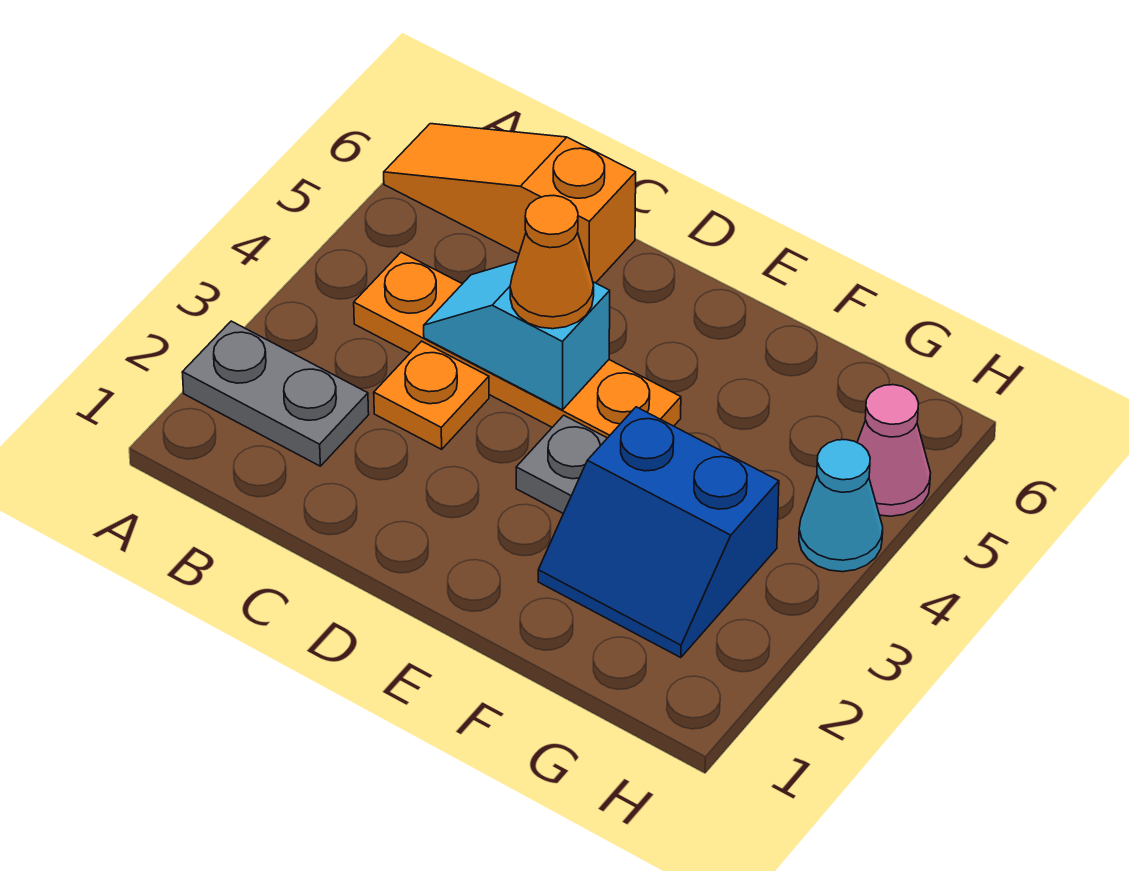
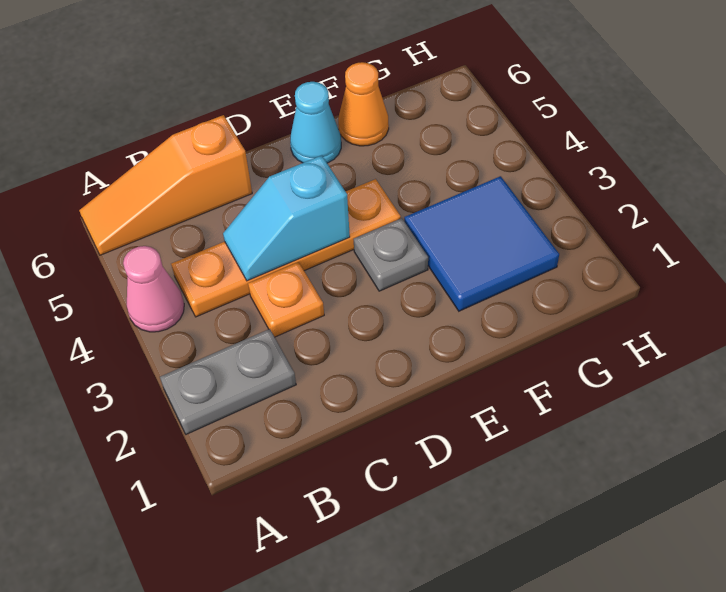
orange 1x1 cone [510,195,594,329] -> orange 1x1 cone moved to [338,62,389,146]
blue 2x2 slope [538,407,779,658] -> blue 2x2 tile [404,176,559,311]
cyan 1x1 cone [799,440,883,572] -> cyan 1x1 cone moved to [290,82,341,163]
pink 1x1 cone [857,385,931,516] -> pink 1x1 cone moved to [123,246,184,332]

